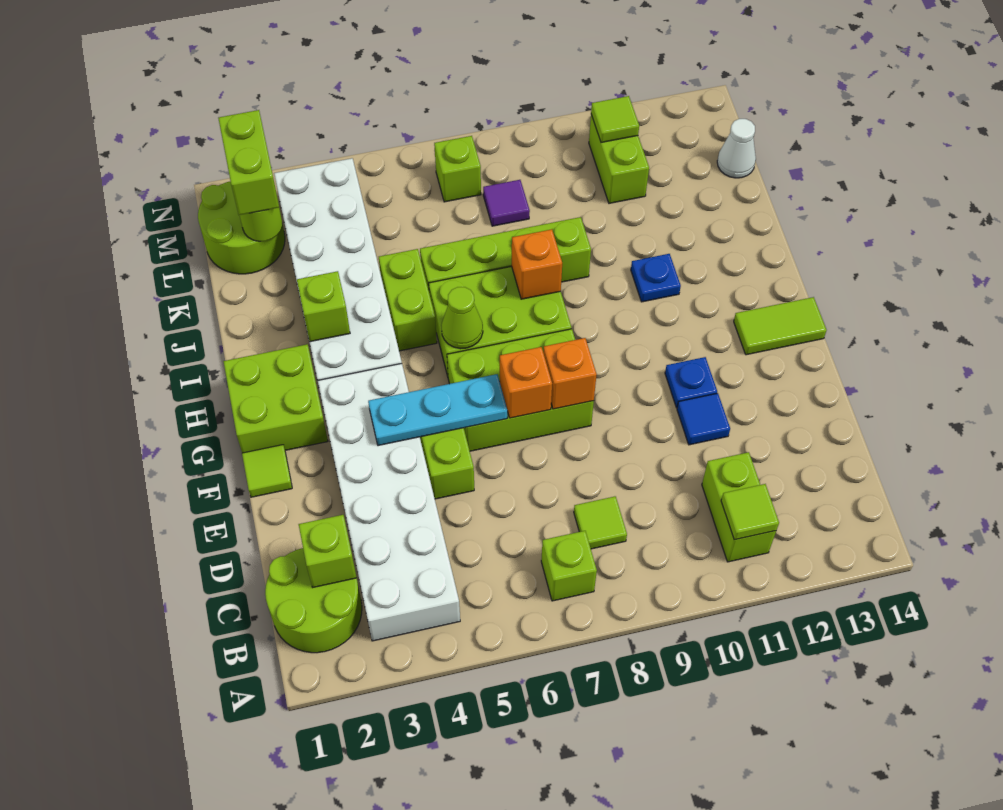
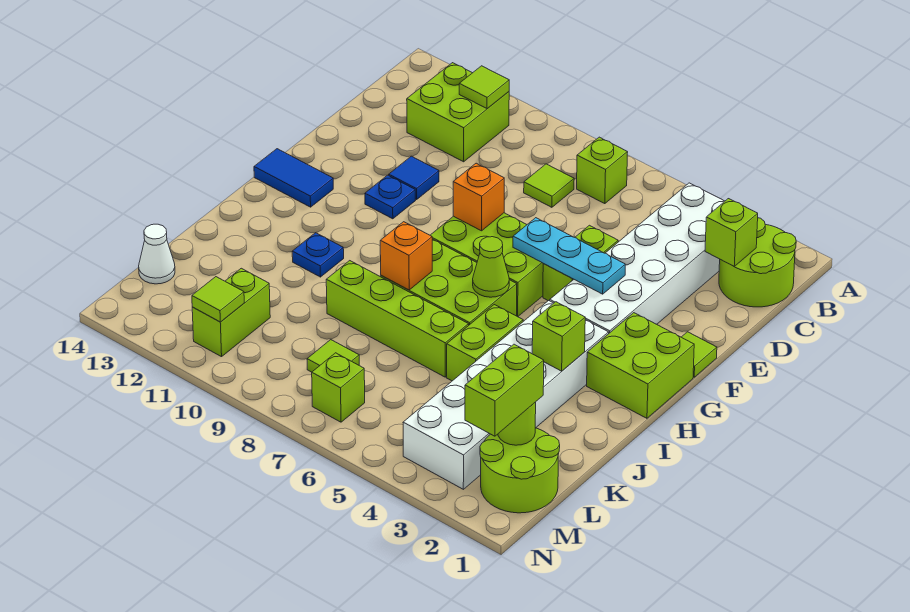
lime 1x2 brick [702,452,776,562] -> lime 2x2 brick [407,63,509,162]
orange 1x1 brick [500,347,552,418] -> none
lime 1x2 tile [734,297,827,355] -> blue 1x2 tile [254,149,333,207]
purple 1x1 tile [483,180,530,226] -> lime 1x1 tile [307,340,359,372]

